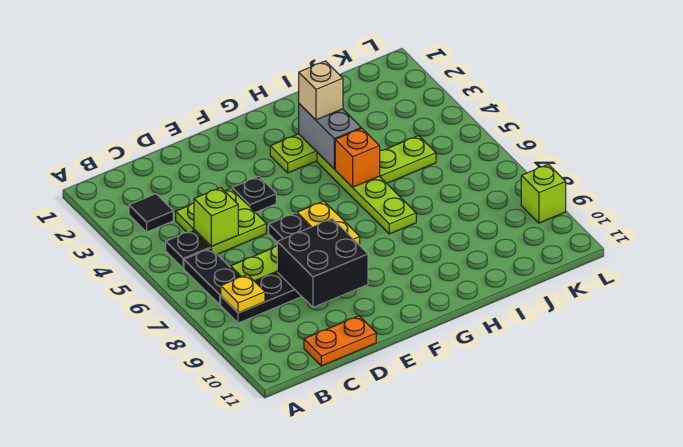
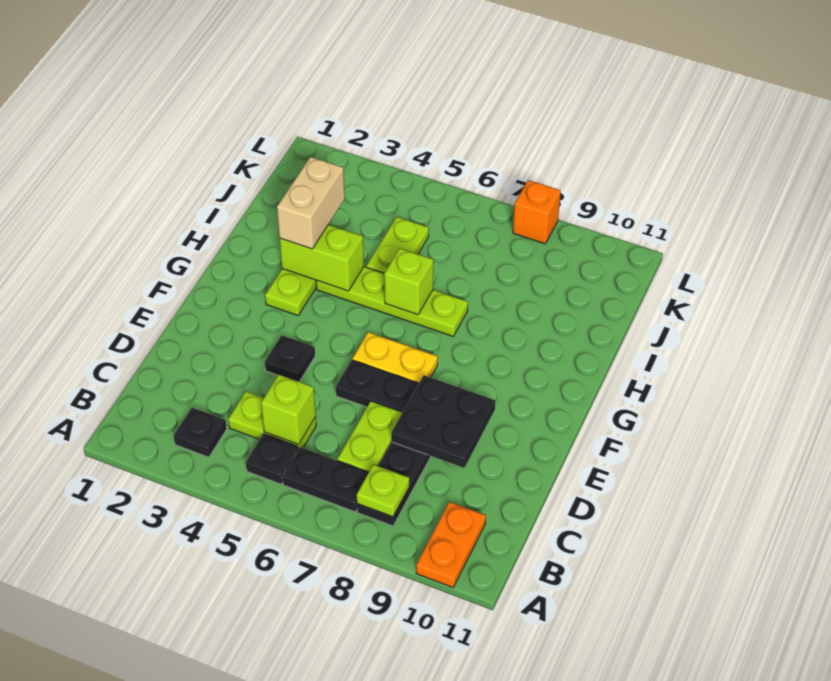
black 1x1 tile [129,194,173,232] -> black 1x1 plate [174,408,227,457]
yellow 1x1 plate [221,274,265,313] -> lime 1x1 plate [357,465,409,517]
lime 2x2 plate [176,188,267,254] -> lime 1x2 plate [228,392,316,449]
orange 1x2 plate [304,316,376,366] -> orange 1x2 plate moved to [416,502,486,587]
black 2x2 brick [277,219,368,307] -> black 2x2 plate [391,375,496,468]
grey 1x2 brick [299,104,361,169] -> lime 1x2 brick [280,225,364,291]
tan 1x1 brick [299,61,343,120] -> tan 1x2 brick [277,157,345,249]
orange 1x1 brick [335,128,380,187] -> orange 1x1 brick moved to [513,180,561,244]
lime 1x1 brick [521,164,566,223] -> lime 1x1 brick moved to [384,248,433,315]

